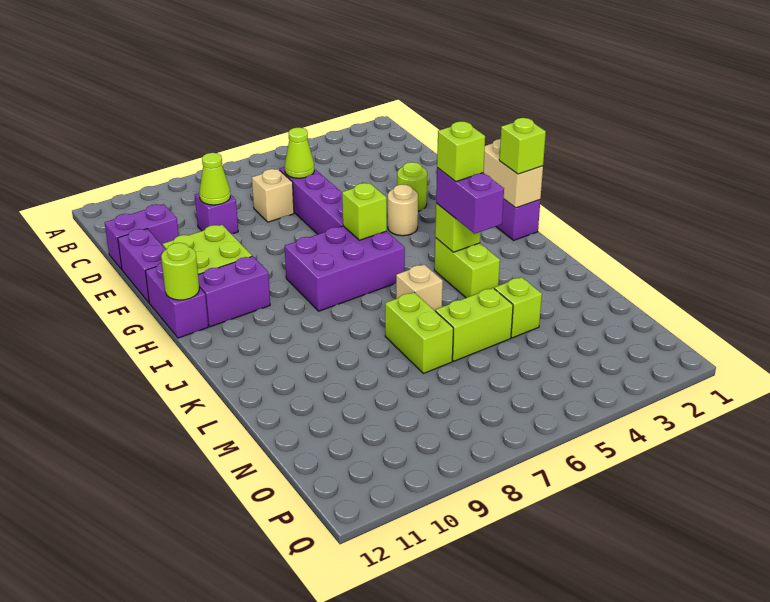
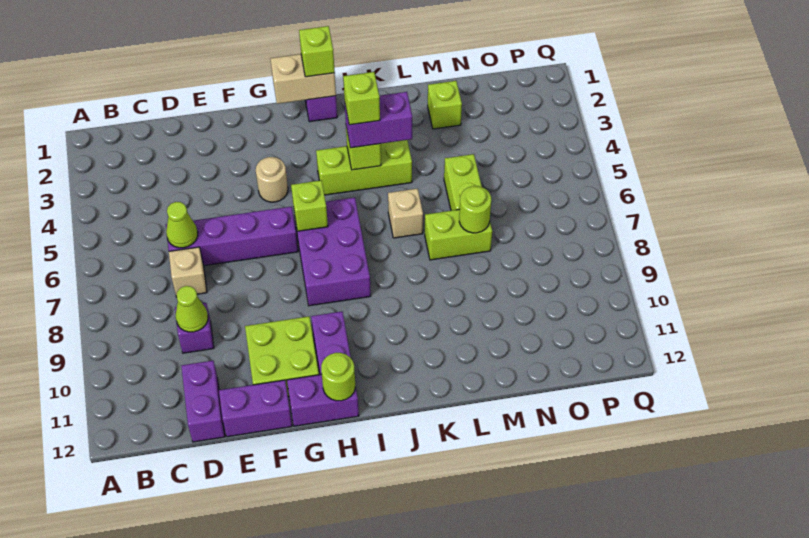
lime 1x1 round brick [397,162,427,211] -> lime 1x1 round brick moved to [459,186,491,233]
lime 1x2 brick [434,238,500,298] -> lime 1x3 brick [316,140,412,195]
lime 1x1 brick [494,277,542,338] -> lime 1x1 brick moved to [428,81,462,129]

